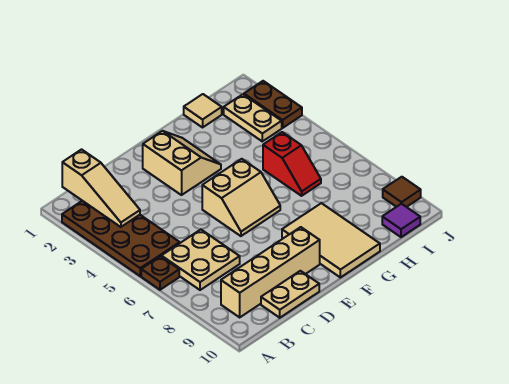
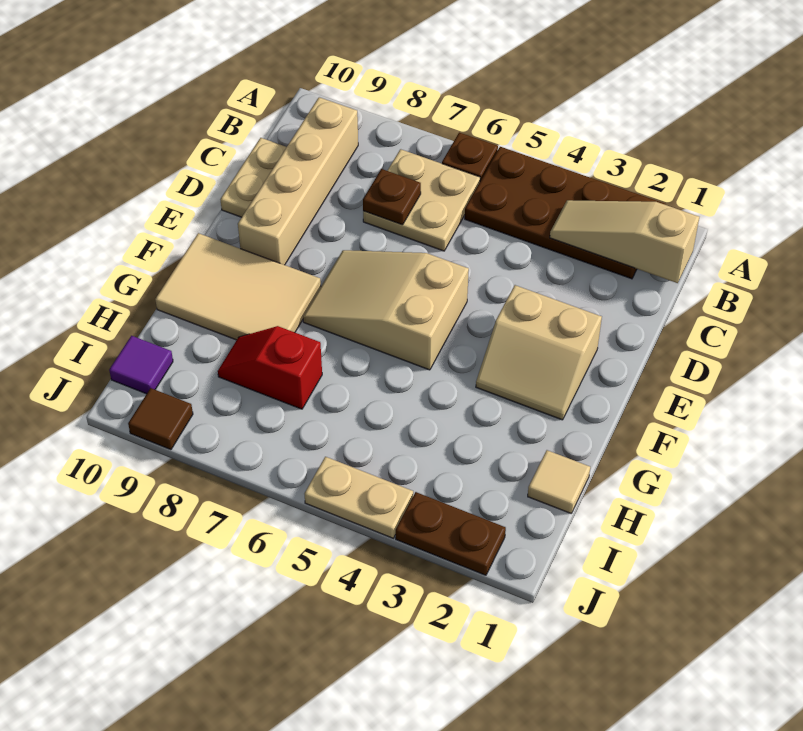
none -> brown 1x1 plate [363,169,421,225]
tan 2x2 slope [202,159,280,236] -> tan 2x3 slope [303,250,469,370]
red 1x2 slope [263,132,321,196] -> red 1x2 slope moved to [218,326,322,409]
tan 1x2 plate [224,94,282,141] -> tan 1x2 plate moved to [305,457,413,538]

